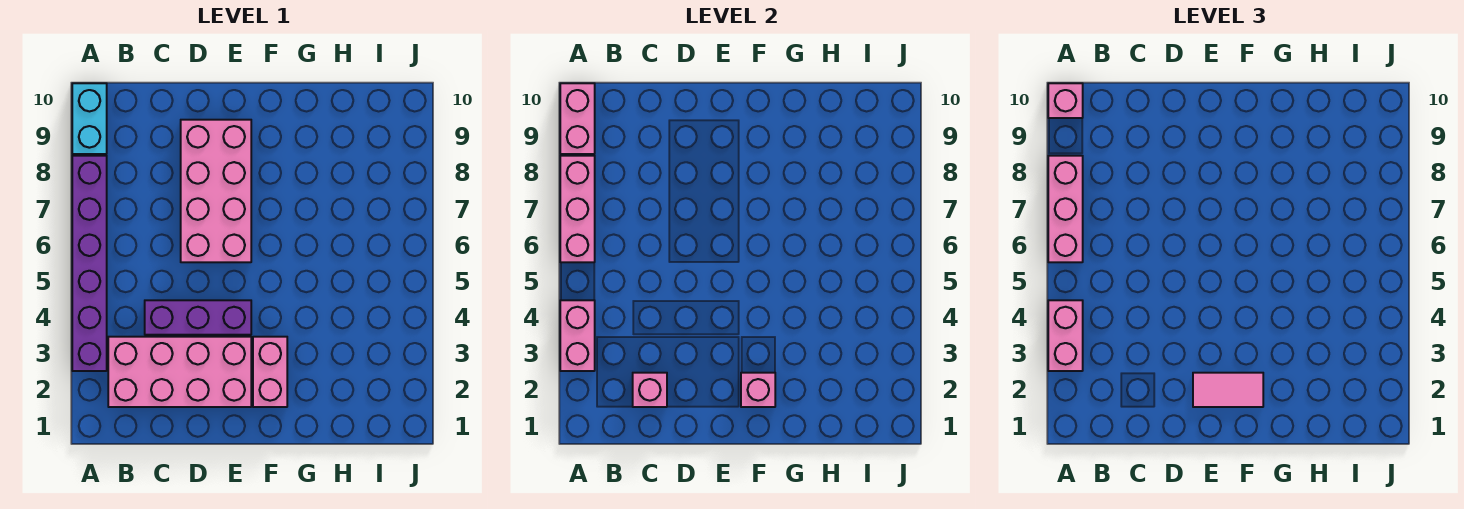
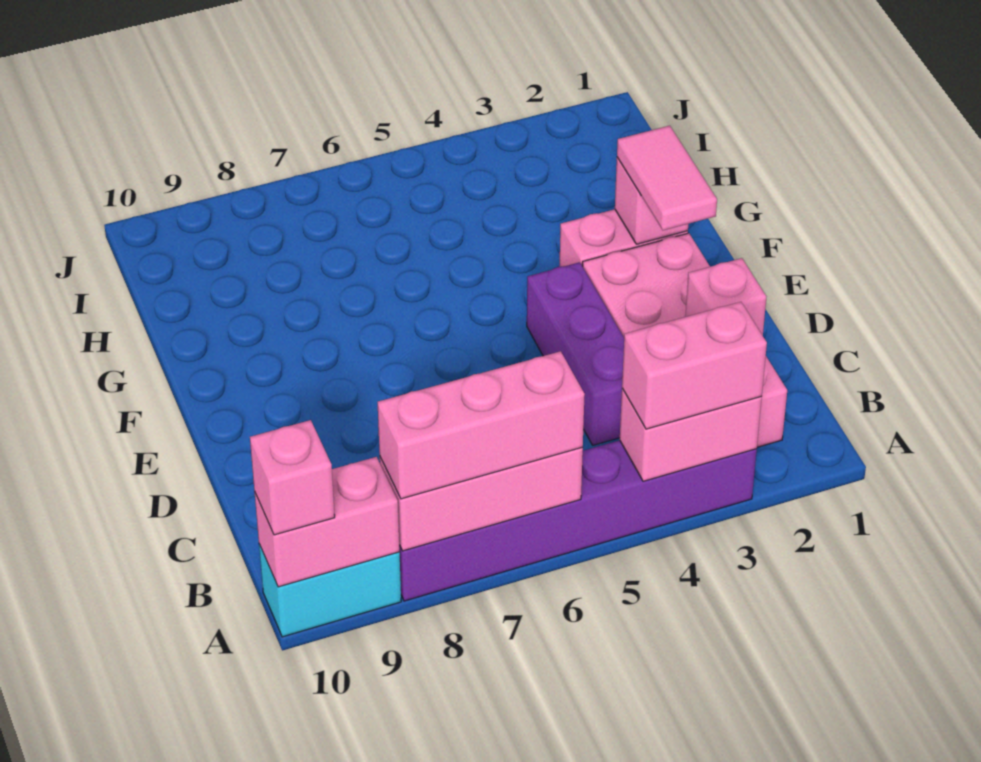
pink 2x4 brick [181,120,251,262] -> none

